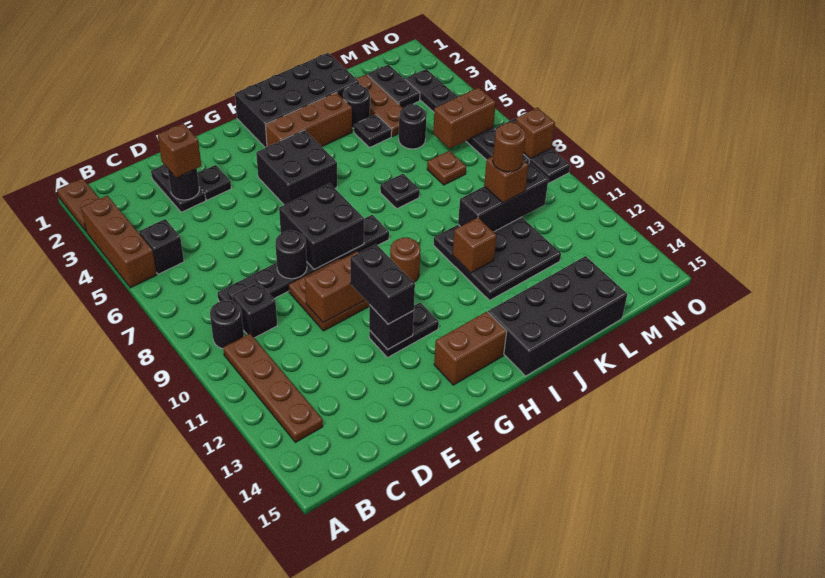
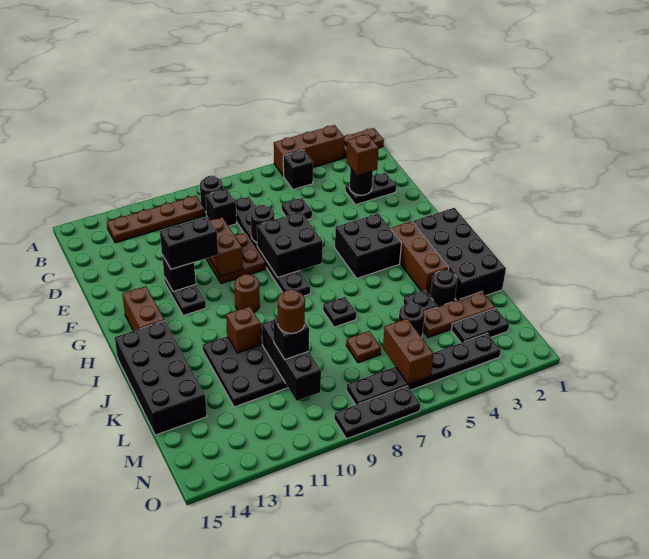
black 1x1 plate [197,165,231,200] -> black 1x1 plate moved to [282,198,312,220]
brown 1x1 brick [484,156,528,203] -> black 1x1 brick [273,318,309,359]
brown 1x1 brick [516,108,555,159] -> none

